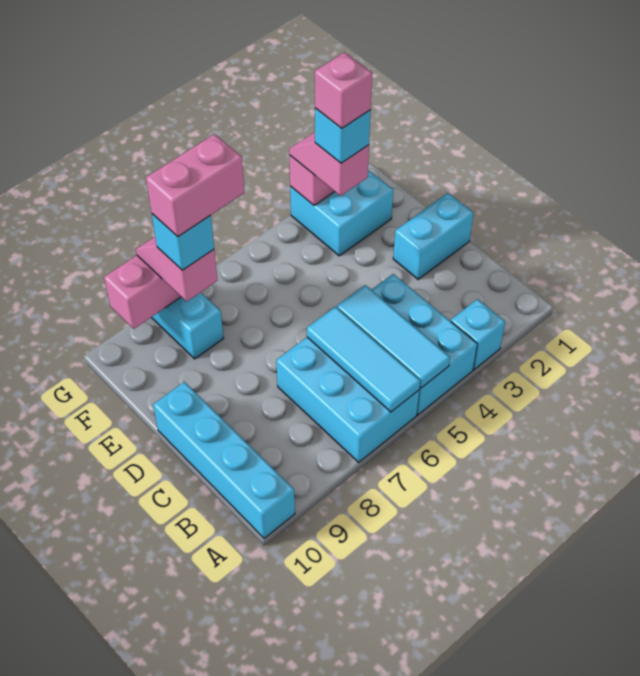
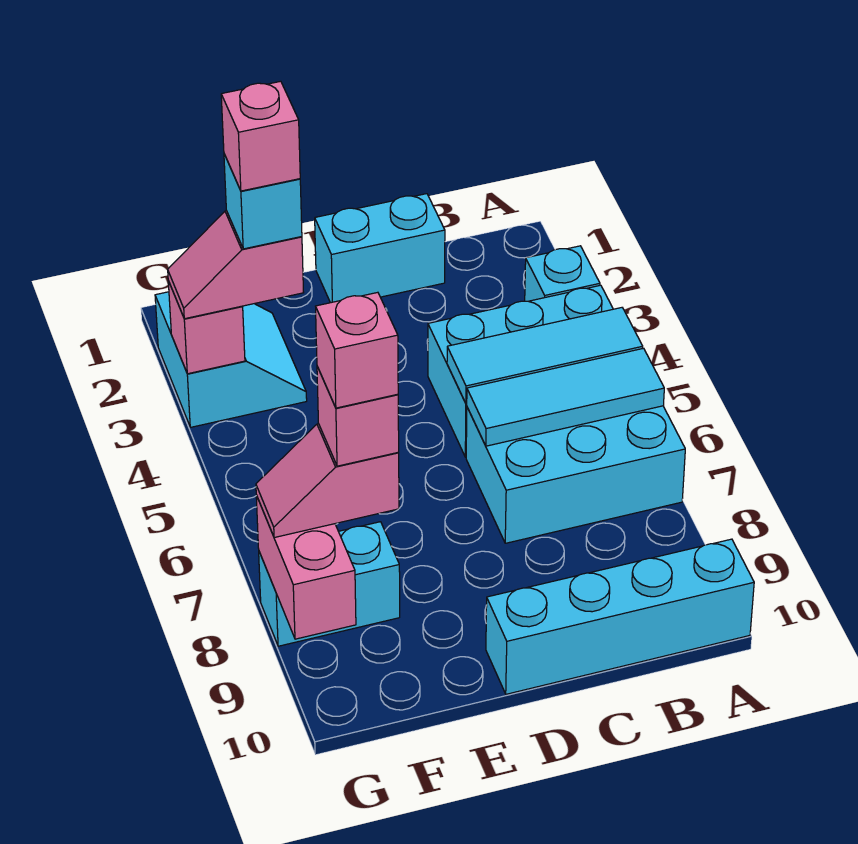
cyan 1x2 brick [393,193,473,279] -> cyan 1x2 brick turned to [315,194,445,303]
cyan 2x2 brick [290,170,393,256] -> cyan 2x2 slope [155,292,307,427]
pink 1x2 brick [146,134,244,237] -> pink 1x1 brick [316,292,398,408]
cyan 1x1 brick [152,214,214,270] -> pink 1x1 brick [317,367,399,466]

